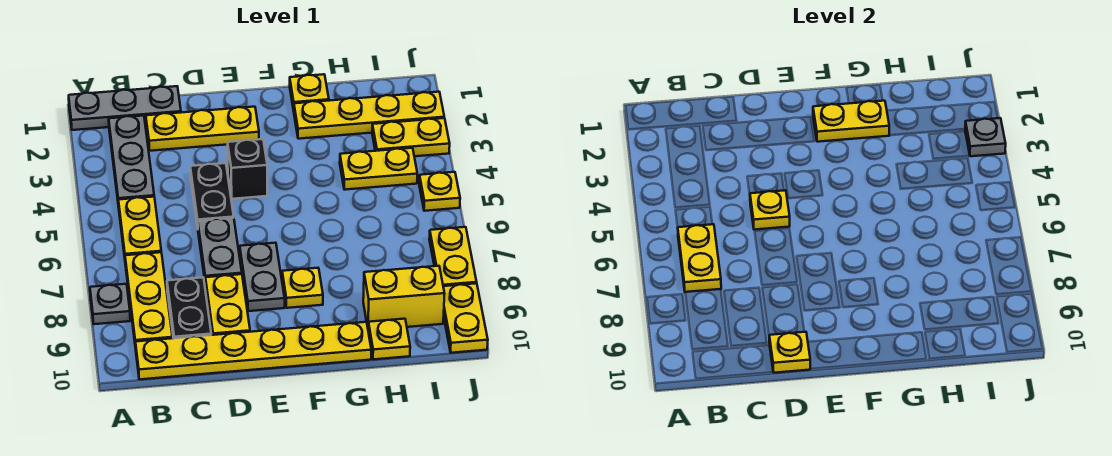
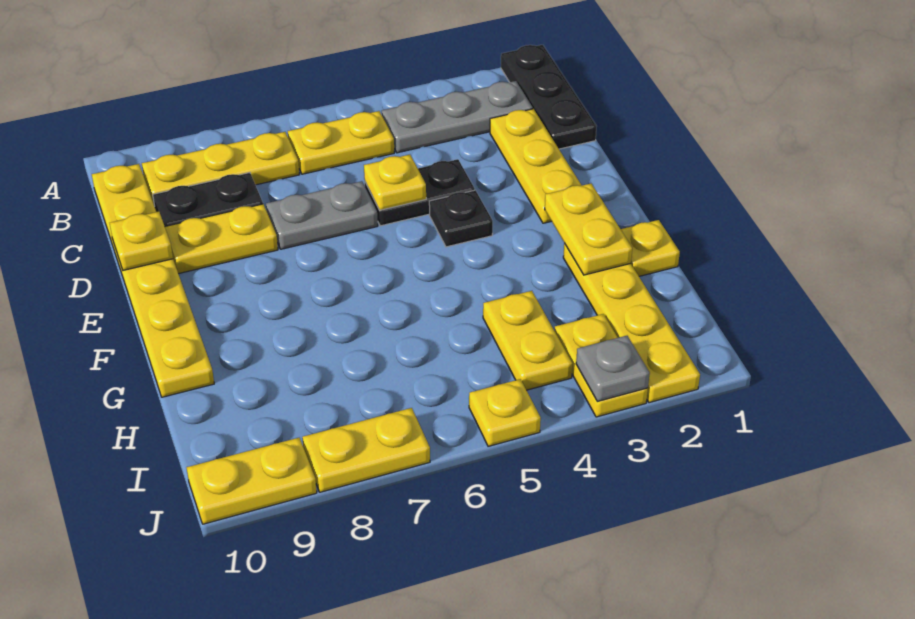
grey 1x3 plate [69,86,181,130] -> black 1x3 plate [501,45,597,149]
grey 1x1 plate [90,284,130,324] -> none
yellow 1x2 plate [678,224,721,292] -> none
black 1x1 brick [228,139,267,199] -> black 1x1 plate [429,190,493,247]
grey 1x2 plate [240,243,285,311] -> none
yellow 1x1 plate [282,268,323,308] -> none
yellow 1x2 brick [363,266,445,327] -> none
yellow 1x1 plate [368,319,410,359] -> none

